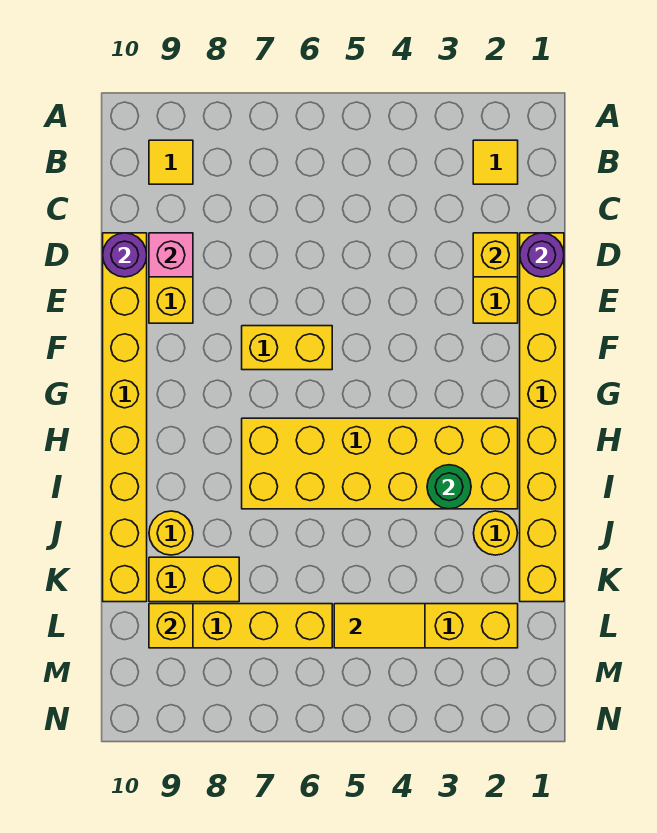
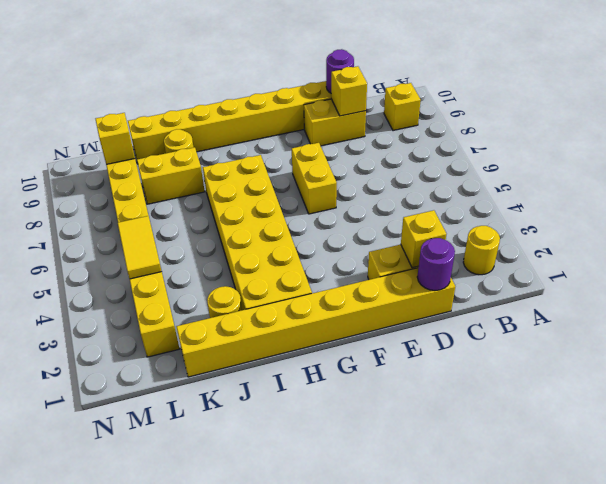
yellow 1x1 tile [473,140,518,184] -> yellow 1x1 round brick [463,226,500,275]
yellow 1x1 tile [149,140,193,184] -> yellow 1x1 brick [384,83,421,131]
pink 1x1 brick [149,233,193,277] -> yellow 1x1 brick [331,66,367,116]
green 1x1 round brick [427,465,471,509] -> none
yellow 1x2 brick [149,557,239,602] -> yellow 1x2 brick turned to [137,147,205,204]

